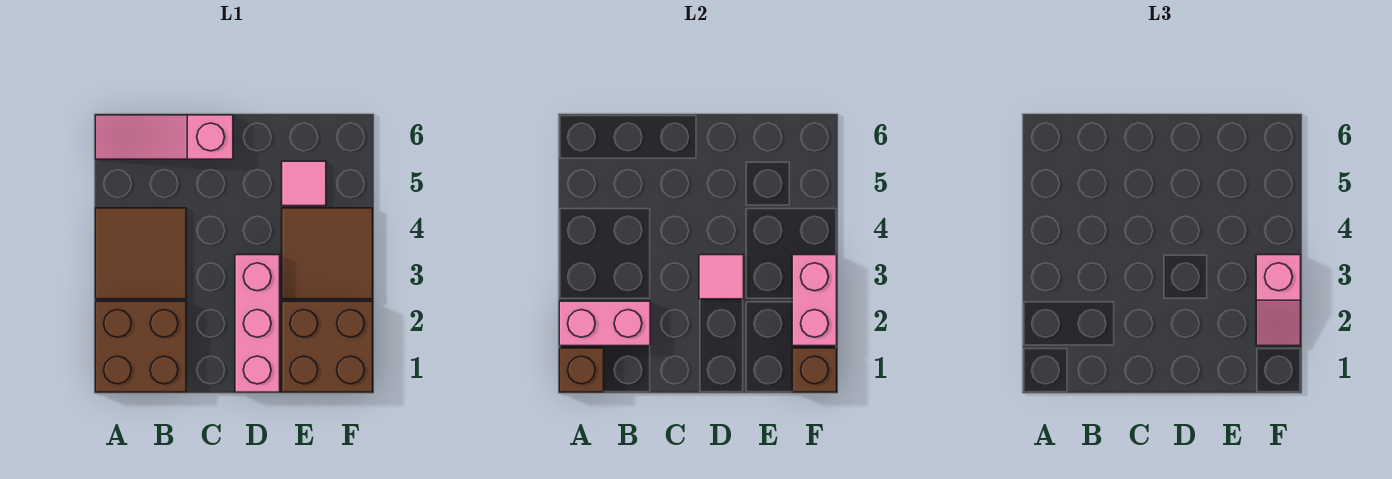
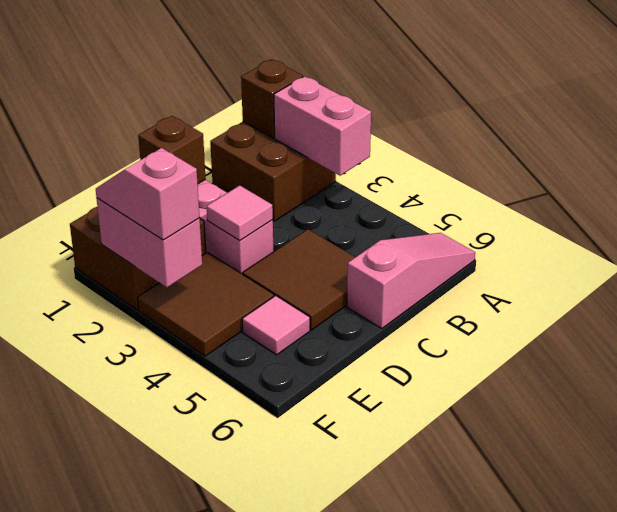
pink 1x2 brick [559,301,650,346] -> pink 1x2 brick turned to [274,76,371,176]
brown 2x2 tile [95,208,186,299] -> brown 2x2 tile moved to [243,229,355,330]
brown 1x1 brick [792,348,837,392] -> brown 1x1 brick moved to [138,116,206,184]

